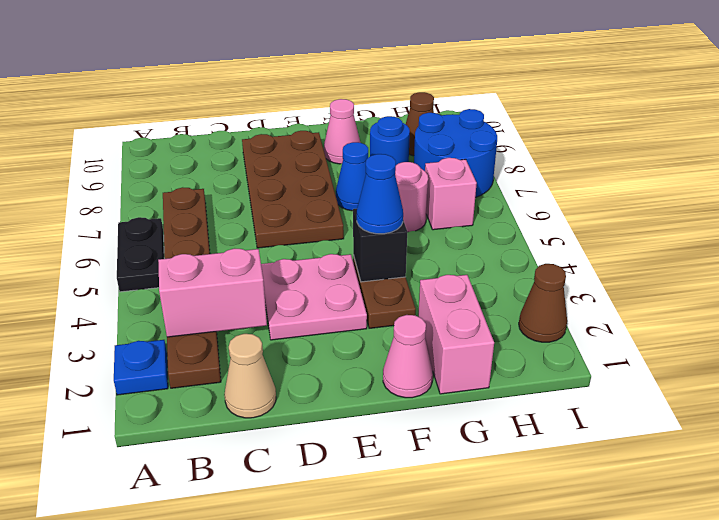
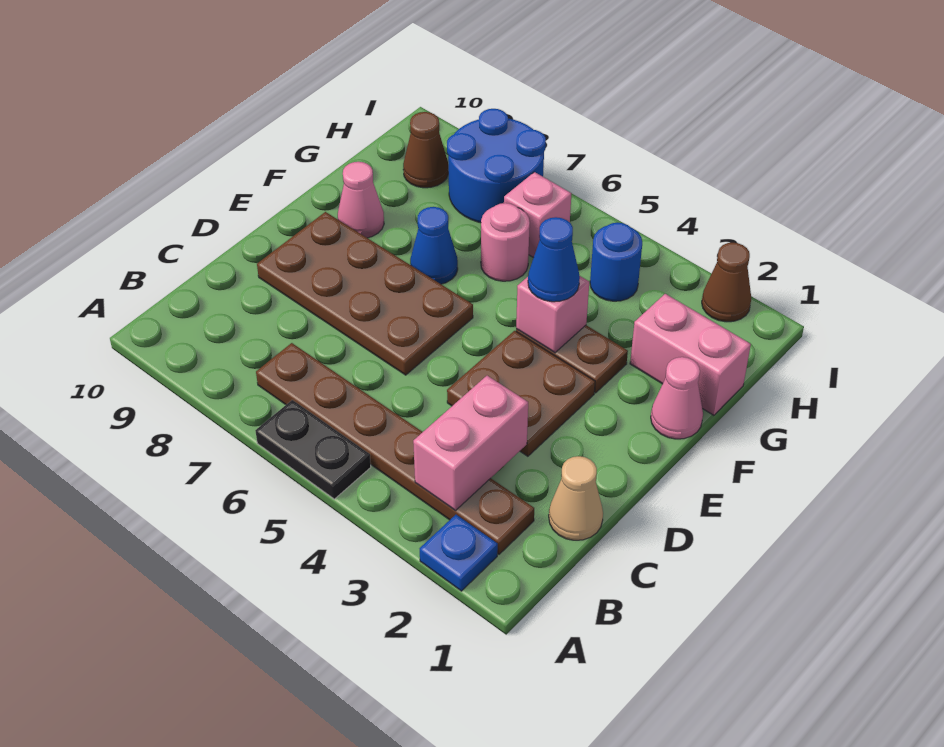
pink 2x2 plate [261,254,367,340] -> brown 2x2 plate [447,331,595,456]
black 1x1 brick [353,209,407,282] -> pink 1x1 brick [516,276,589,353]
blue 1x1 round brick [370,116,410,165] -> blue 1x1 round brick moved to [590,223,642,301]

